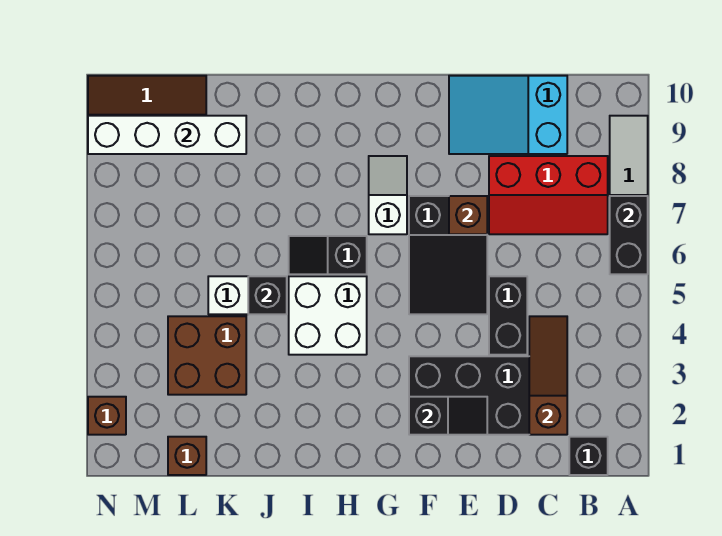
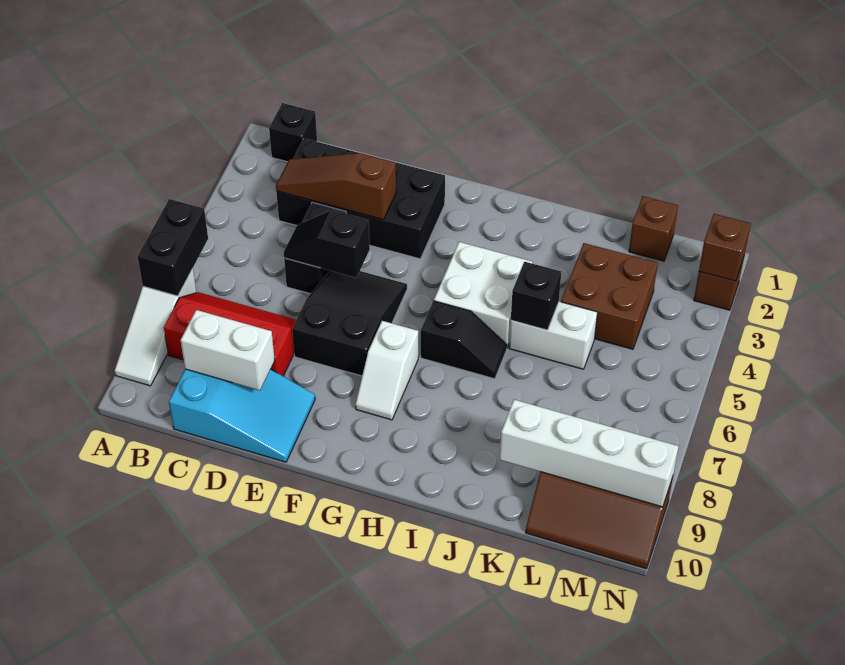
brown 1x3 slope [529,316,567,435] -> brown 1x3 slope turned to [276,153,396,220]
none -> white 1x2 brick [181,310,275,391]
black 1x2 slope [409,397,487,435] -> black 1x2 slope moved to [284,210,370,278]
brown 1x1 brick [449,196,487,234] -> brown 1x1 brick moved to [699,214,751,281]

